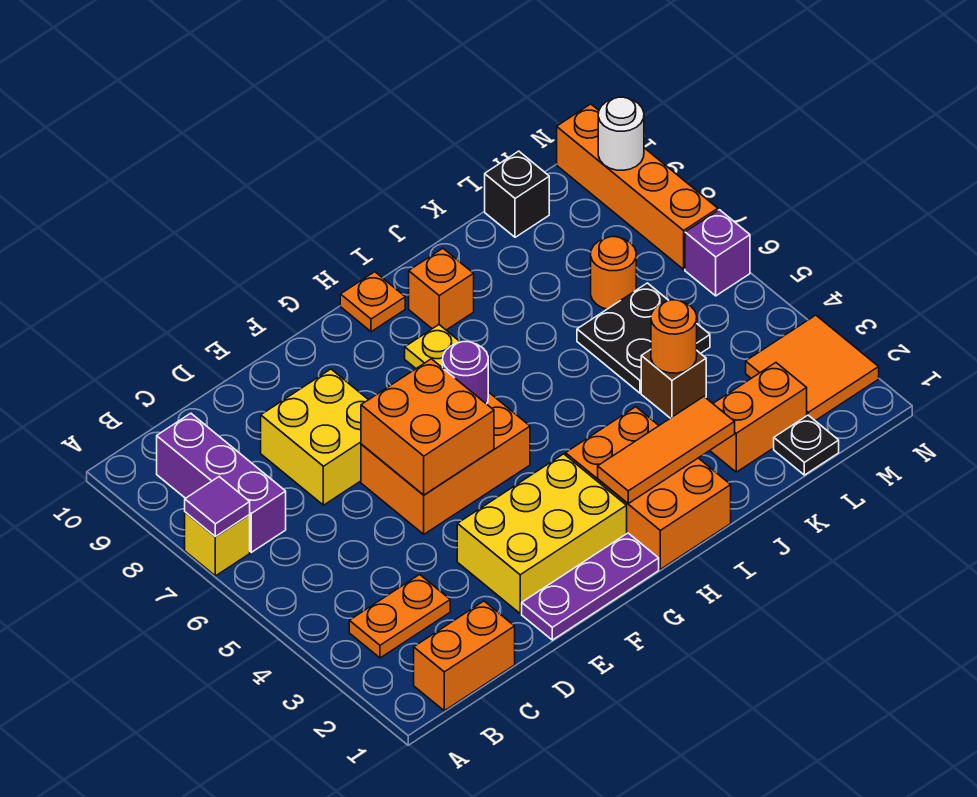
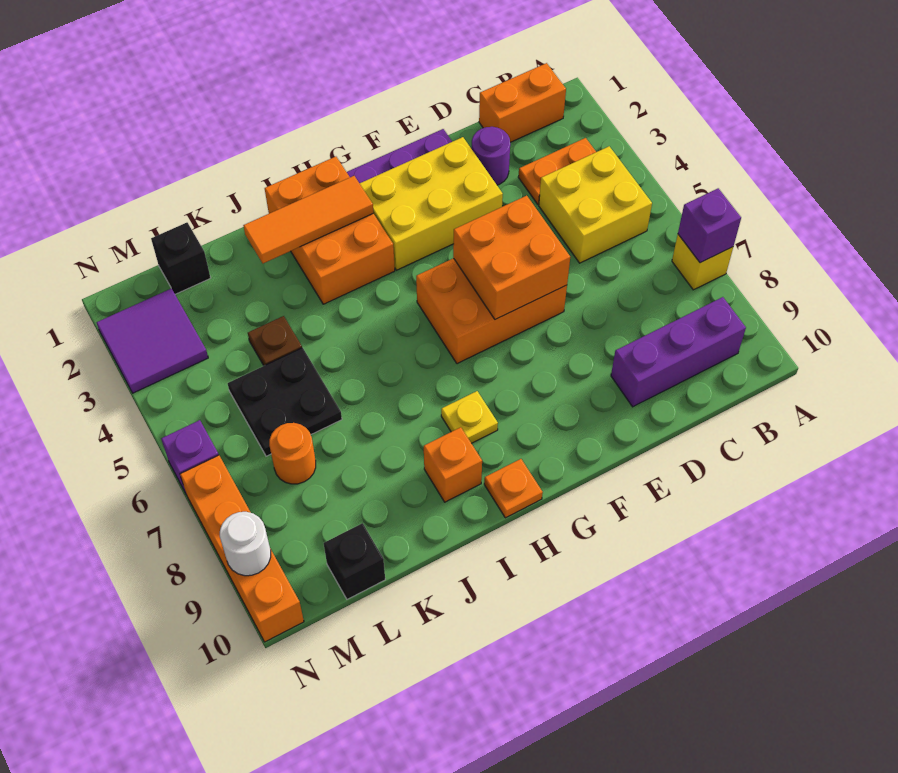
purple 1x1 tile [185,477,250,536] -> purple 1x1 brick [678,188,741,263]
purple 1x3 brick [157,413,286,552] -> purple 1x3 brick turned to [611,297,746,407]
yellow 2x2 brick [261,369,368,505] -> yellow 2x2 brick moved to [539,146,652,263]
purple 1x1 round brick [442,341,488,404] -> purple 1x1 round brick moved to [472,127,510,185]
orange 1x2 brick [710,363,807,472] -> none
brown 1x1 brick [641,350,706,418] -> brown 1x1 plate [248,316,302,366]
orange 1x1 round brick [651,300,697,373] -> none
black 1x1 plate [774,415,839,475] -> black 1x1 brick [151,223,211,294]
orange 2x2 tile [746,315,879,421] -> purple 2x2 tile [96,288,208,393]

